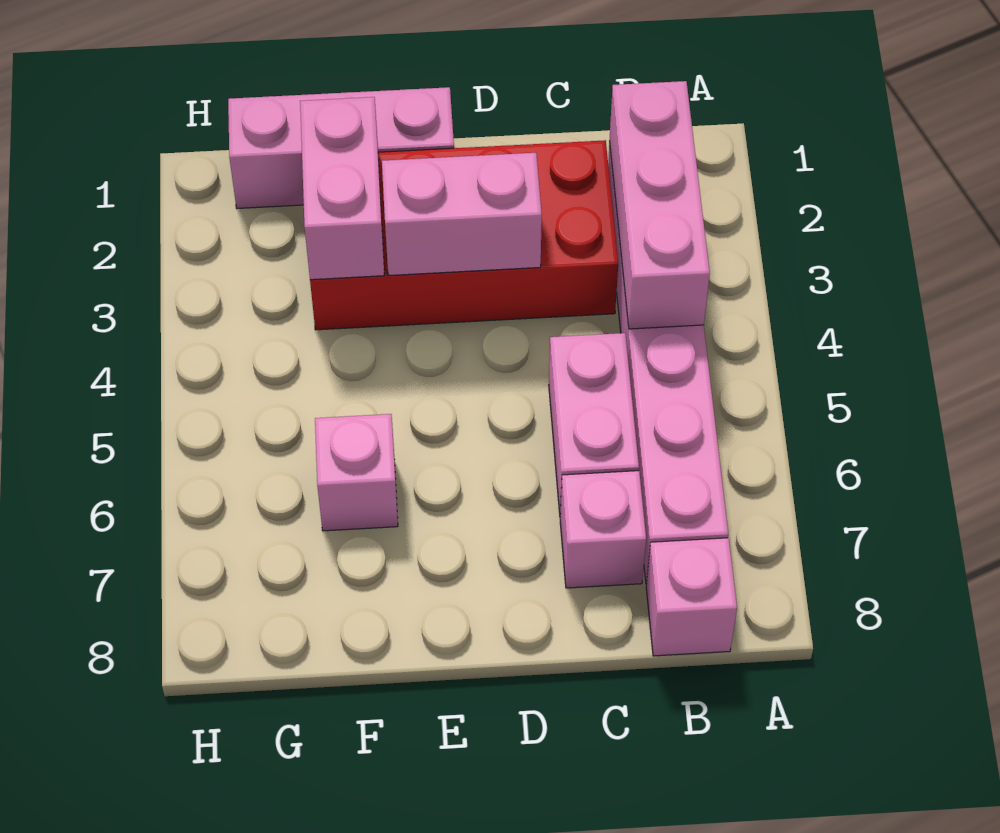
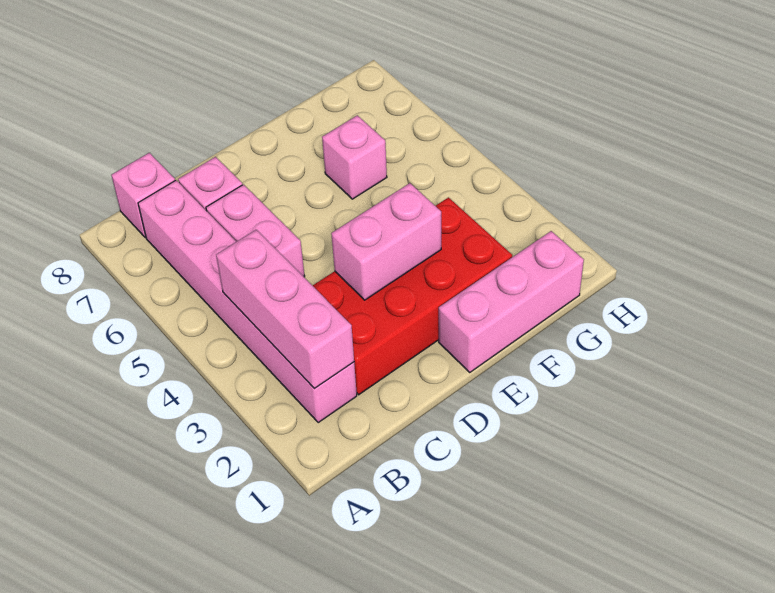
pink 1x2 brick [300,97,384,280] -> none

